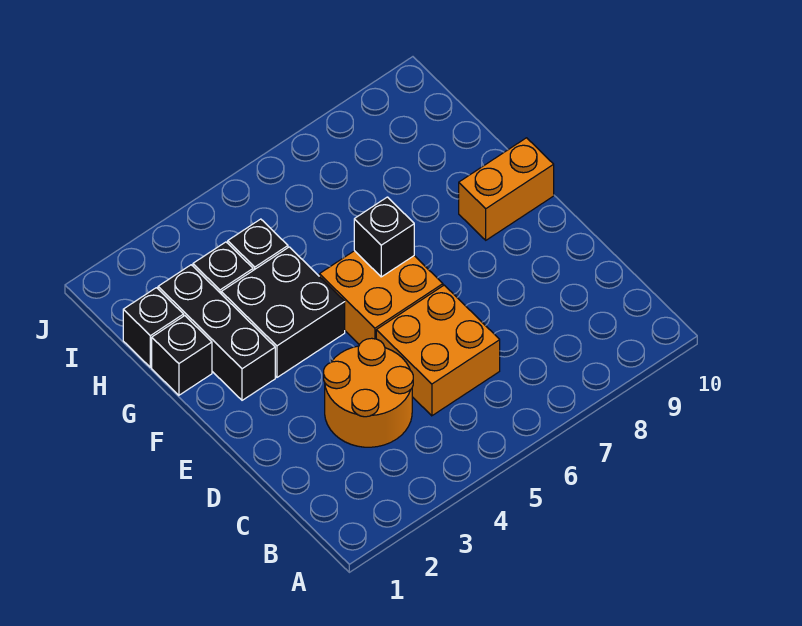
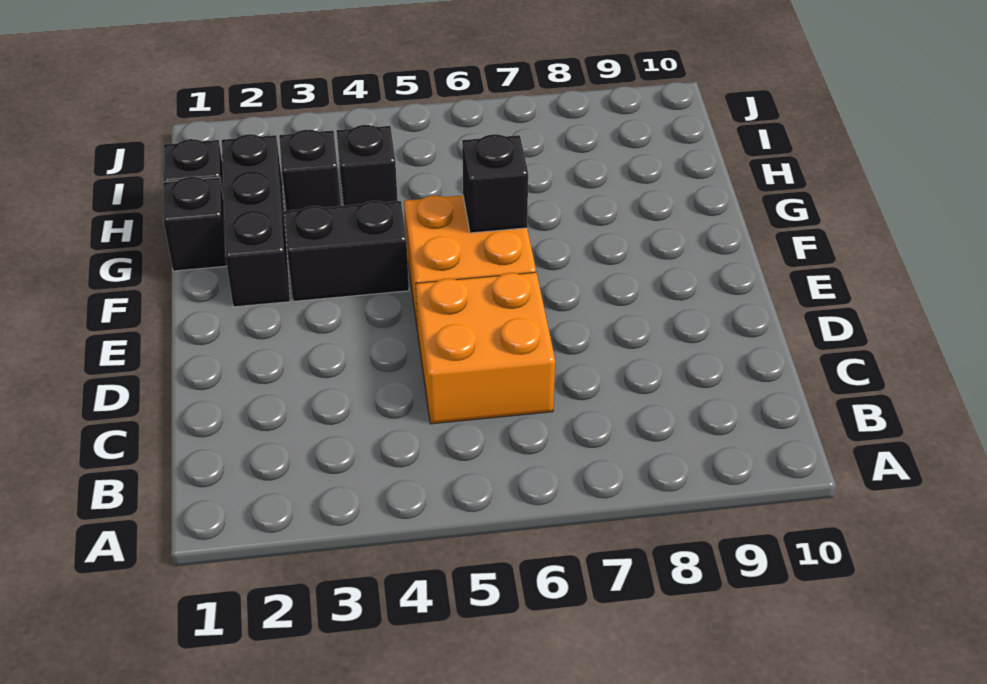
orange 2x2 round brick [324,338,413,447] -> none
black 2x2 brick [221,247,345,377] -> black 1x2 brick [284,201,409,301]
orange 1x2 brick [459,138,554,240] -> none

